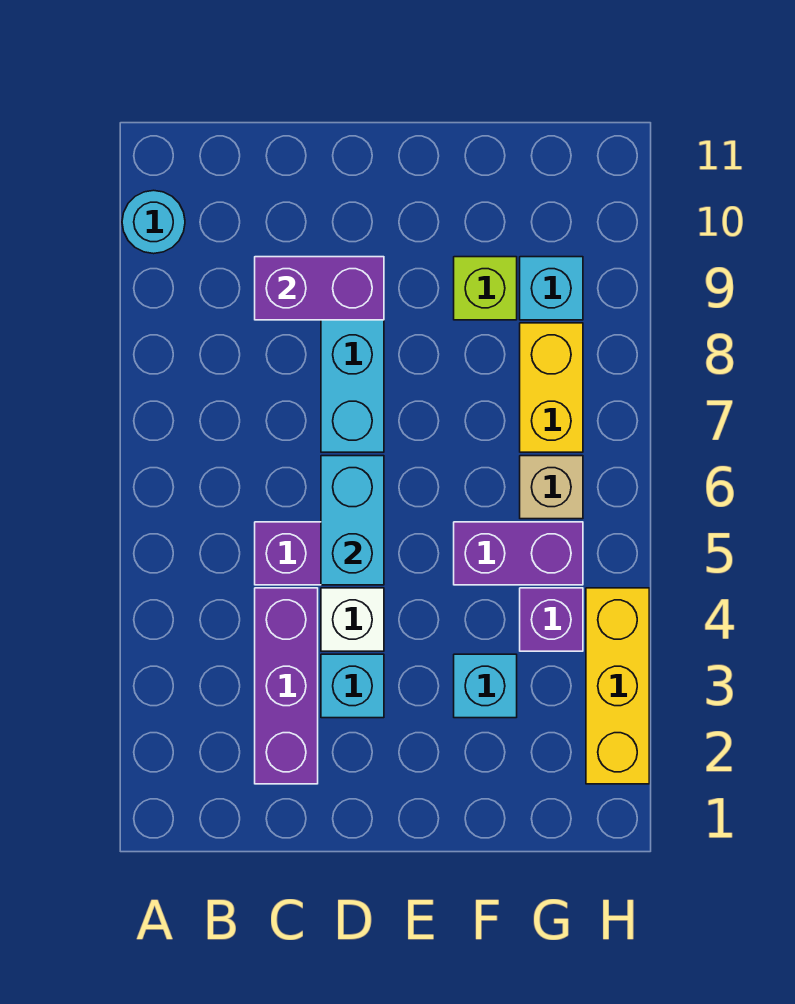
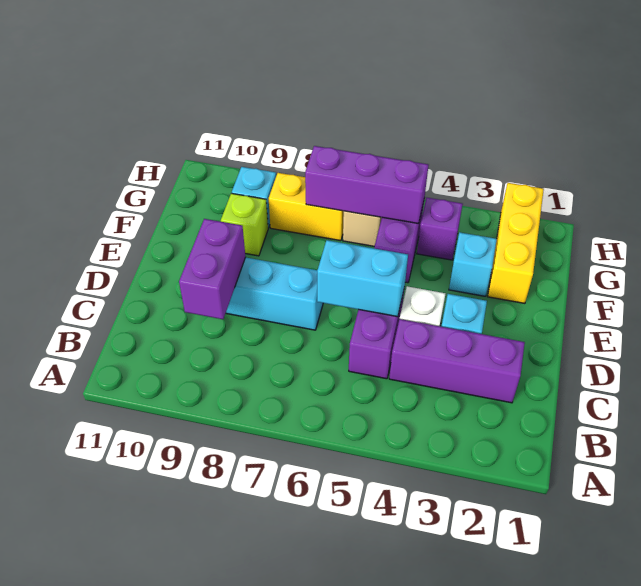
cyan 1x1 round brick [122,190,185,254] -> none
none -> purple 1x3 brick [305,146,428,224]
yellow 1x3 brick [586,588,649,784] -> yellow 1x3 brick turned to [488,183,544,303]

